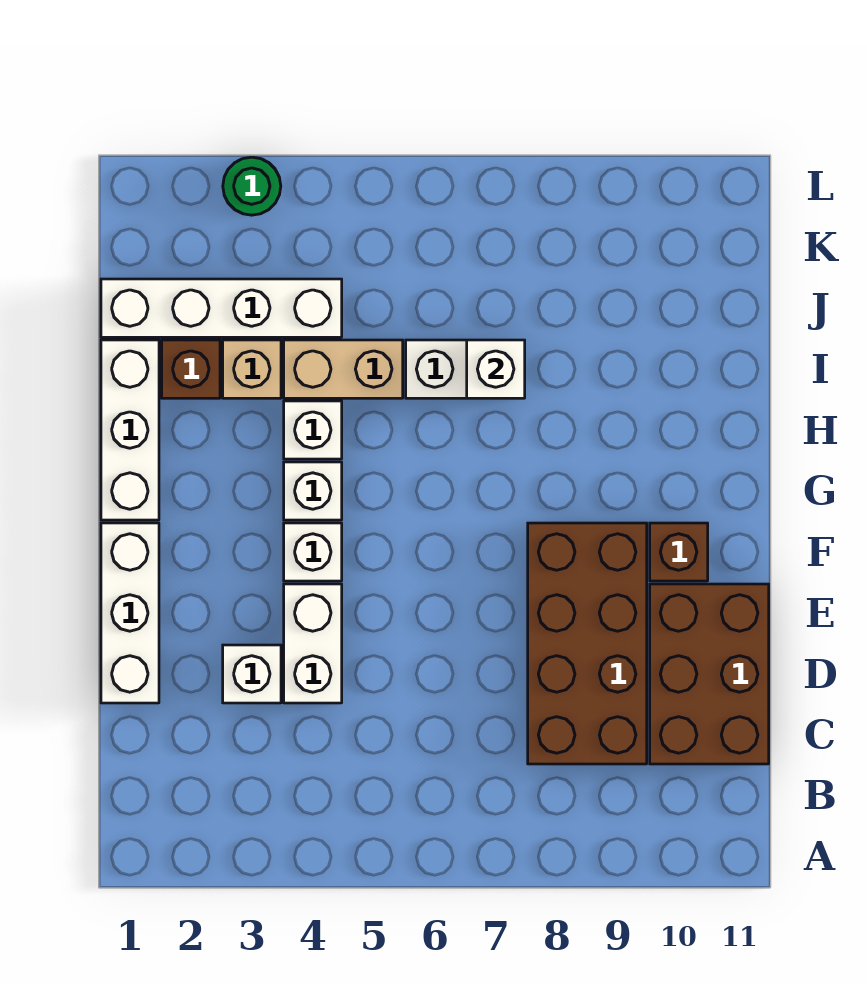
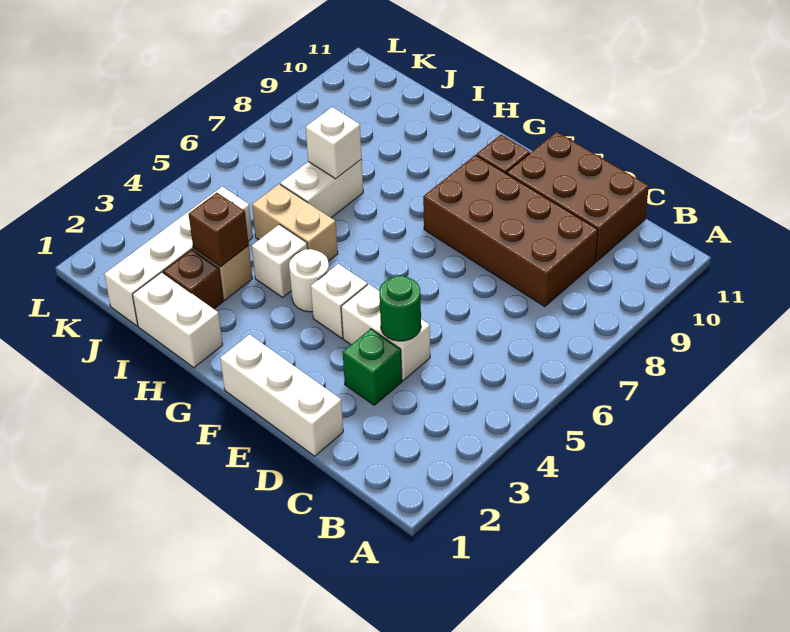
white 1x1 brick [223,645,281,703] -> green 1x1 brick [343,329,402,405]
white 1x3 brick [101,340,159,520] -> white 1x2 brick [133,272,223,368]
white 1x1 brick [284,462,342,520] -> white 1x1 round brick [289,249,329,312]
none -> brown 1x1 brick [188,193,249,267]
tan 1x2 brick [284,340,403,398] -> tan 1x2 brick turned to [252,184,338,261]
green 1x1 round brick [223,157,281,215] -> green 1x1 round brick moved to [379,276,421,341]

